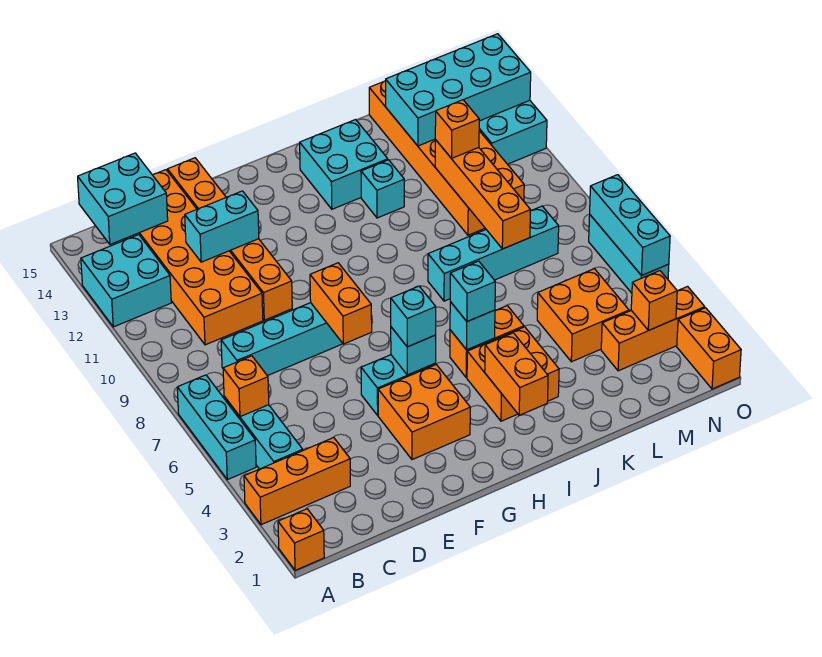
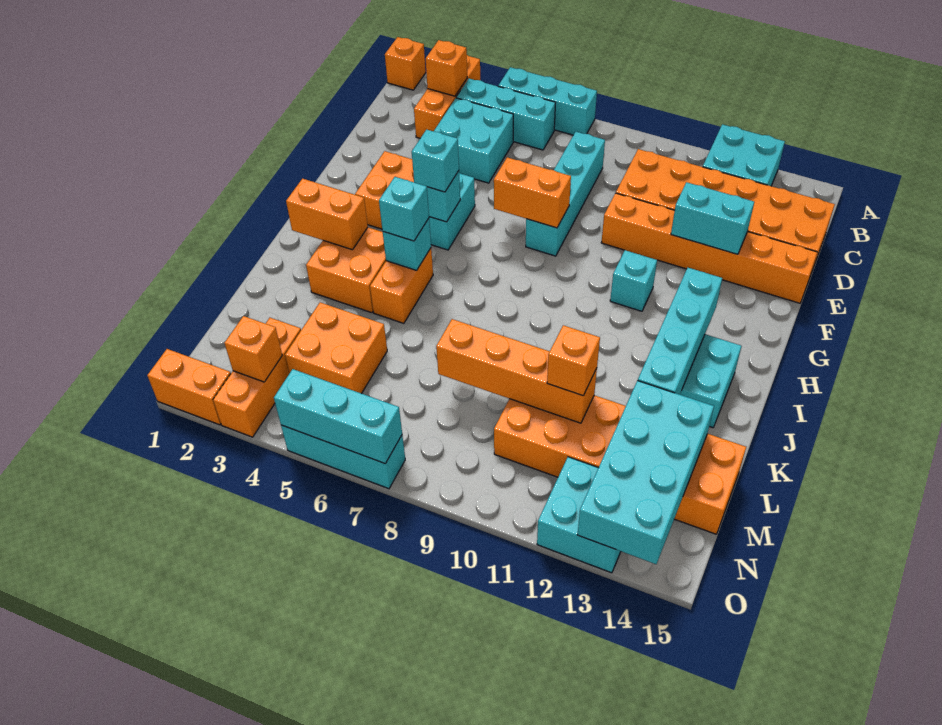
orange 1x1 brick [223,356,269,417] -> orange 1x1 brick moved to [426,40,467,96]
cyan 2x2 brick [78,153,168,244] -> cyan 2x2 brick moved to [434,98,513,183]
cyan 1x2 brick [185,191,259,262] -> cyan 1x2 brick turned to [671,182,754,254]
cyan 1x4 brick [428,206,559,301] -> cyan 1x4 brick moved to [638,268,722,395]
cyan 1x1 brick [361,160,404,218] -> cyan 1x1 brick moved to [610,250,657,311]

